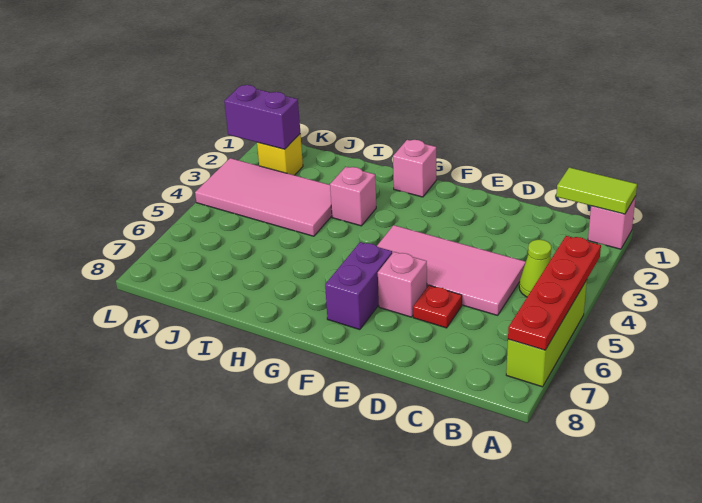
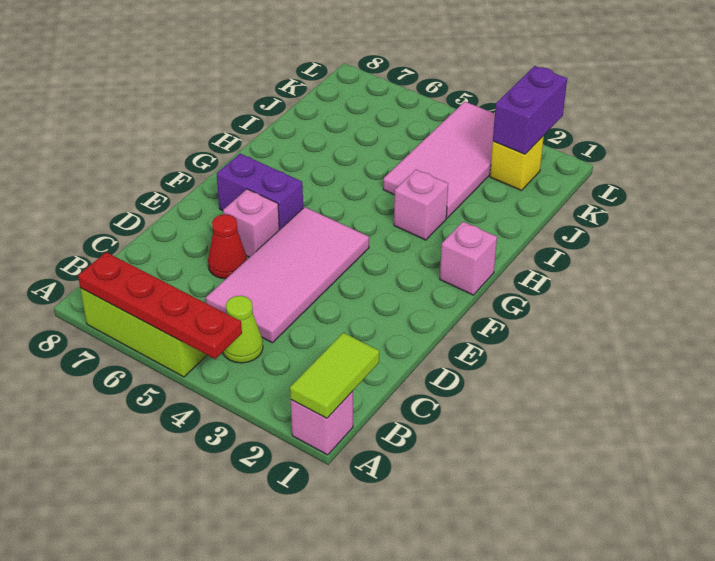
red 1x1 plate [413,285,462,328] -> red 1x1 cone [208,214,247,279]

